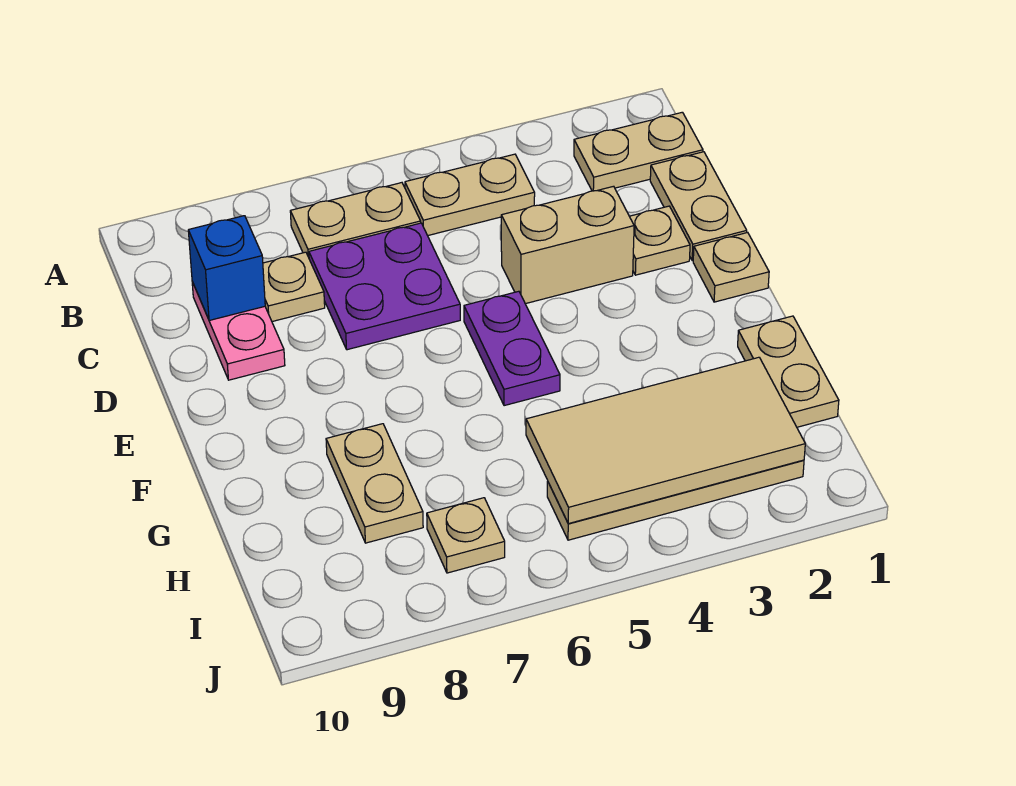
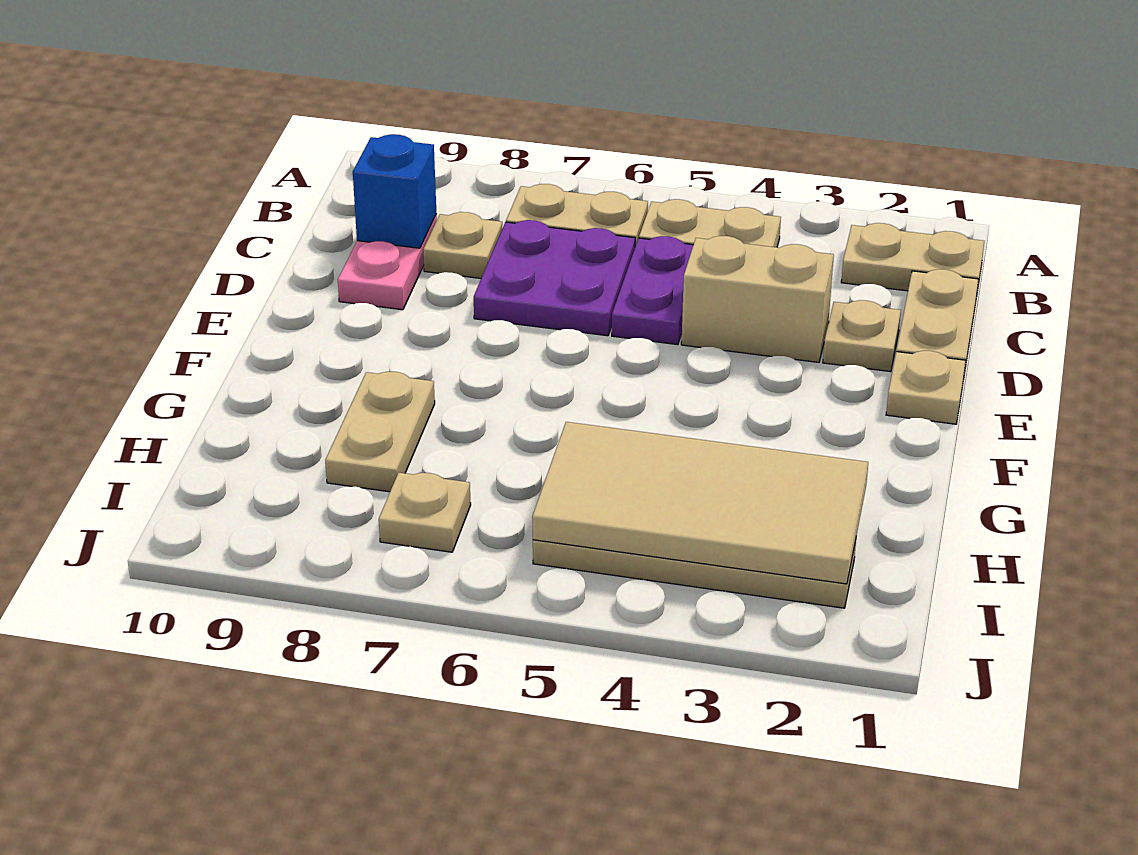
purple 1x2 plate [464,291,560,406] -> purple 1x2 plate moved to [612,236,693,345]
tan 1x2 plate [738,316,839,427] -> none

